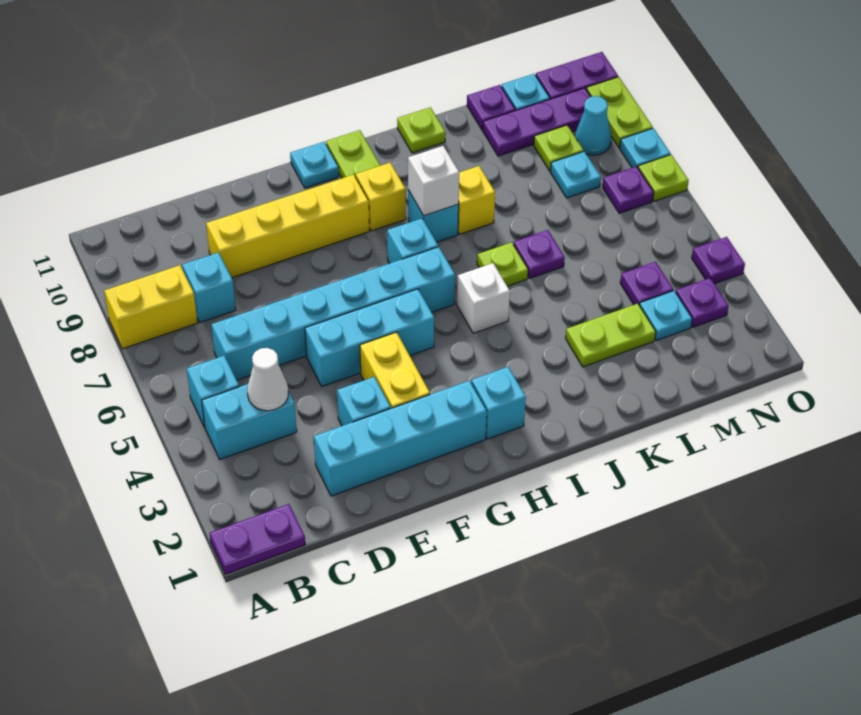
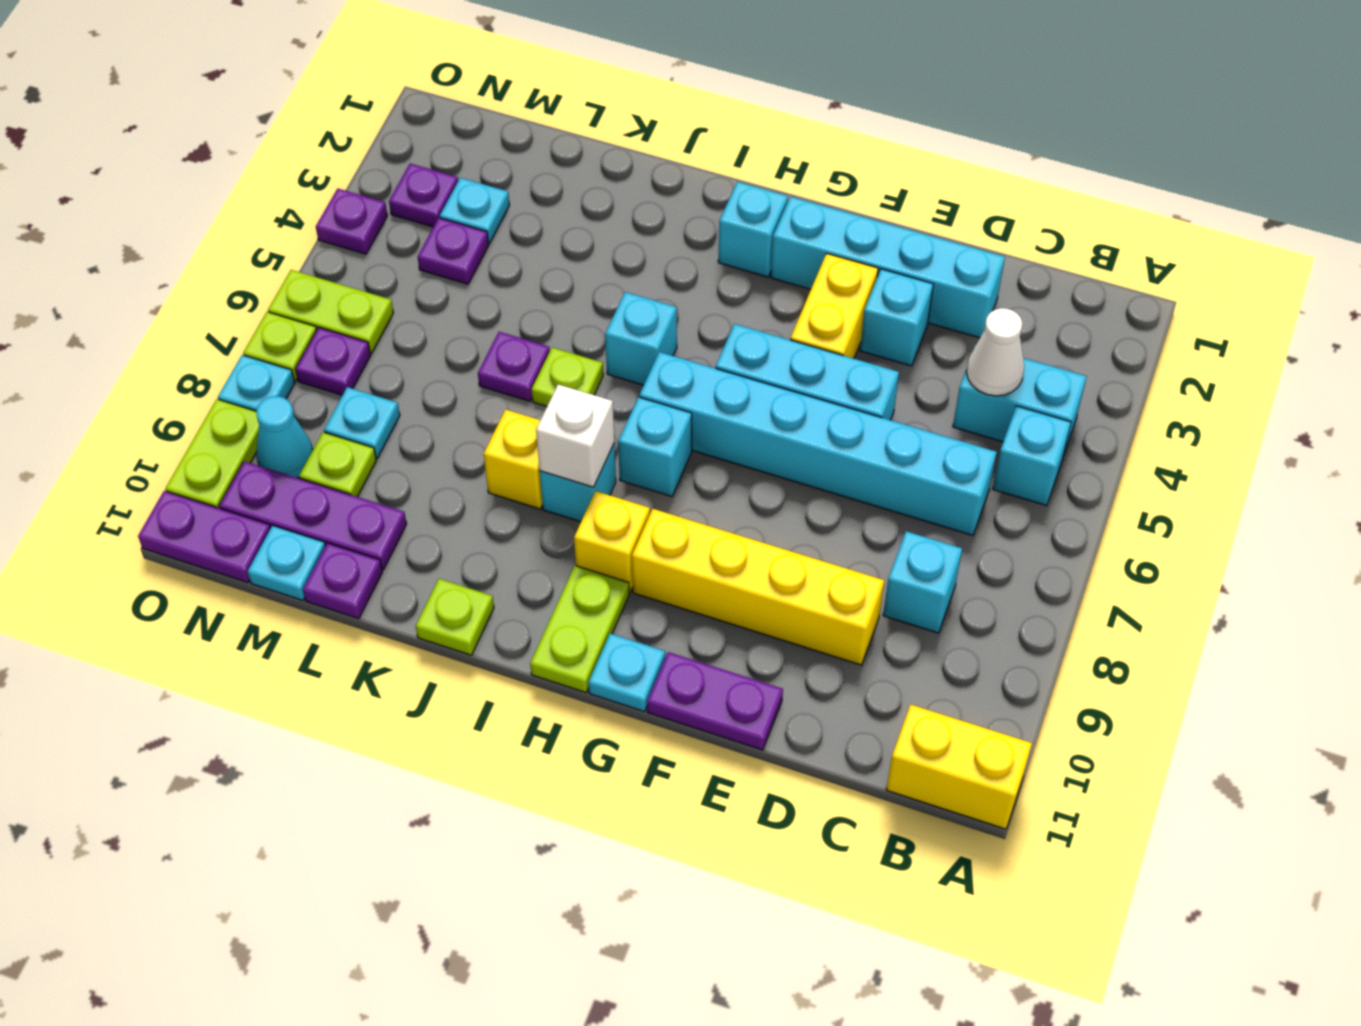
purple 1x2 plate [210,504,305,574] -> purple 1x2 plate moved to [647,652,783,750]
yellow 1x2 brick [104,265,198,349] -> yellow 1x2 brick moved to [886,704,1032,829]
white 1x1 brick [457,263,510,333] -> cyan 1x1 brick [605,292,677,385]
lime 1x2 plate [566,304,656,367] -> lime 1x2 plate moved to [268,270,393,353]

